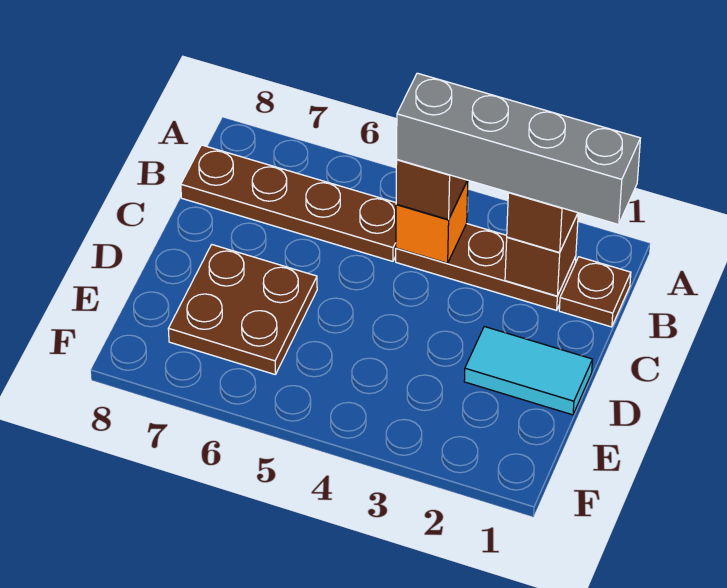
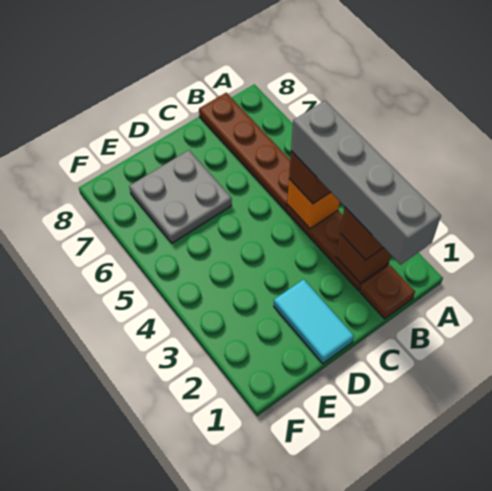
brown 2x2 plate [168,245,317,375] -> grey 2x2 plate [129,150,232,243]

